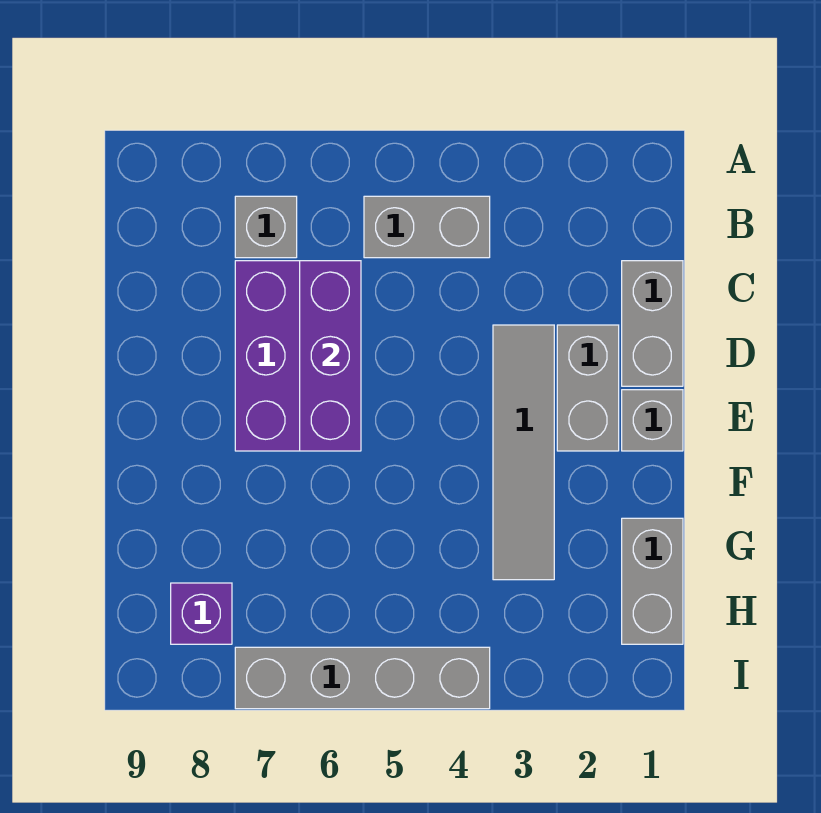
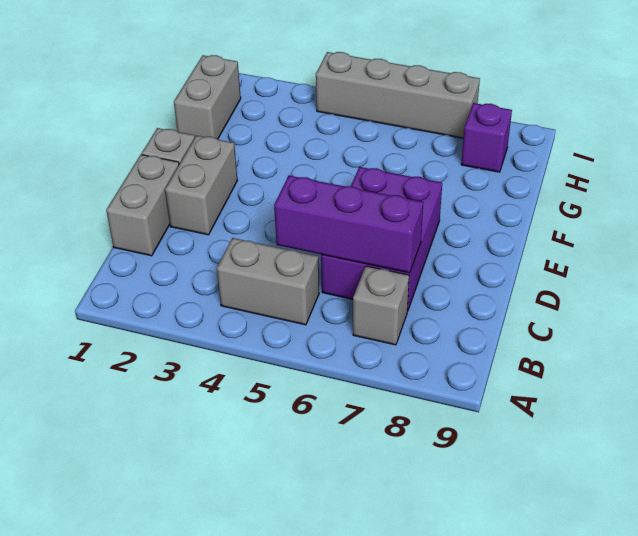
purple 1x3 brick [300,261,361,451] -> purple 1x3 brick turned to [274,176,423,273]
grey 1x4 tile [493,325,554,580] -> none

